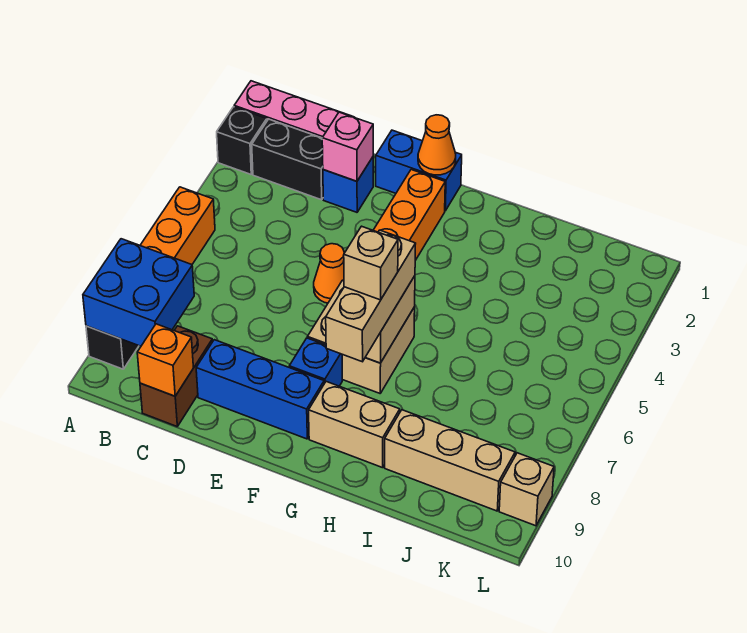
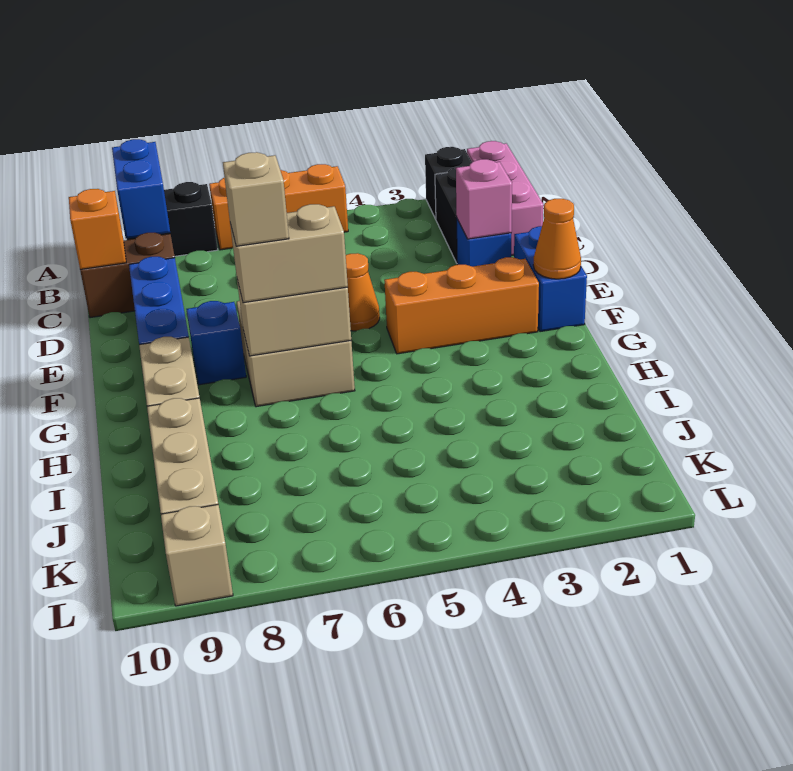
blue 2x2 brick [83,239,194,346] -> blue 1x2 brick [112,139,170,239]
tan 1x3 brick [326,230,416,362] -> tan 1x2 brick [230,204,348,303]

